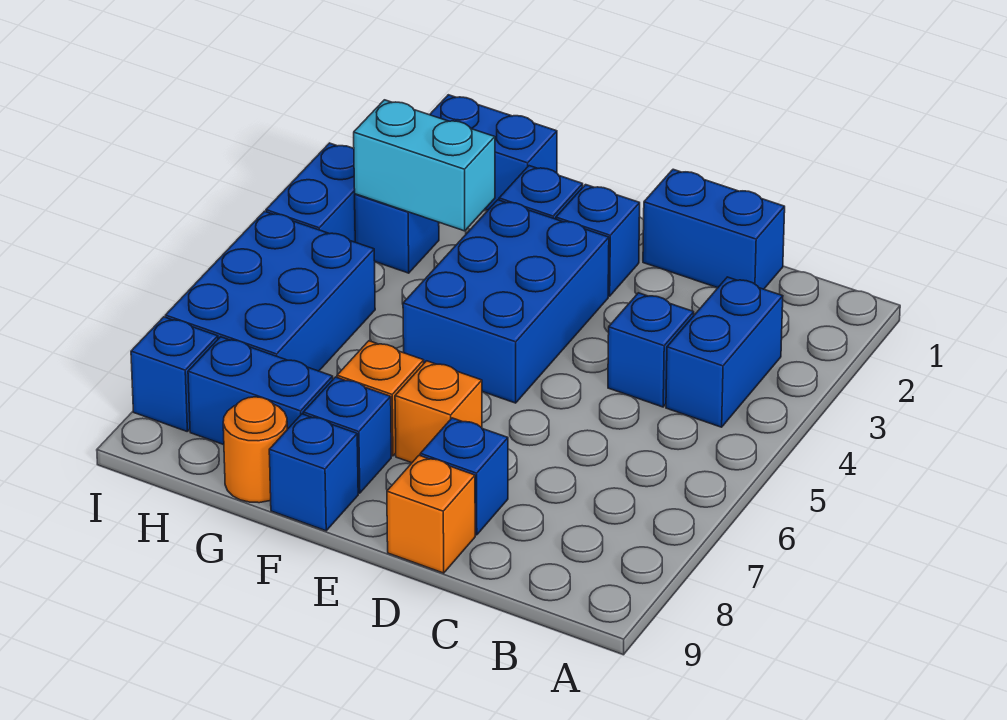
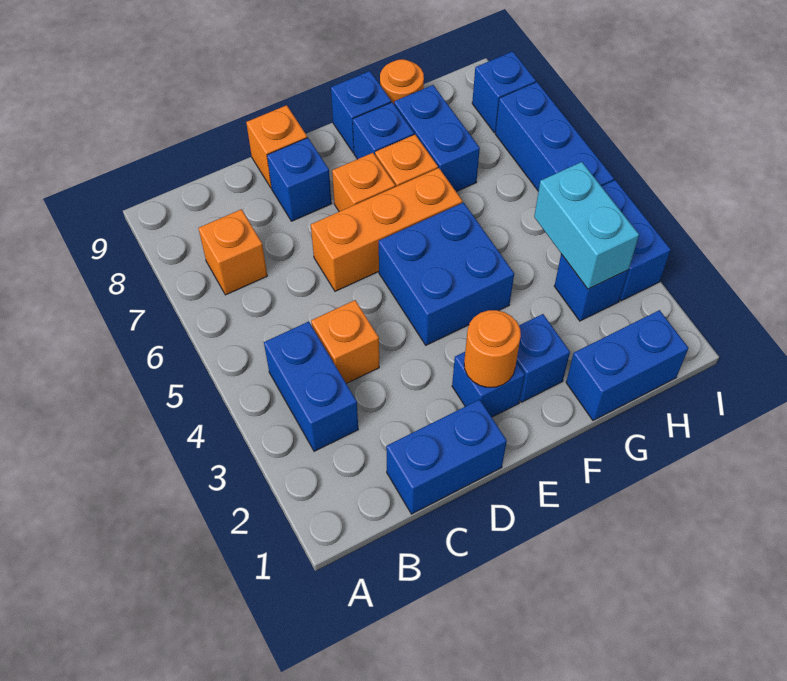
none -> orange 1x1 brick [199,209,267,295]
blue 1x1 brick [608,293,694,407] -> orange 1x1 brick [311,300,379,384]
none -> orange 1x3 brick [311,168,462,291]
none -> orange 1x1 round brick [464,310,521,387]
blue 2x3 brick [403,200,609,403] -> blue 2x2 brick [379,203,514,345]
cyan 1x2 brick [354,100,495,231] -> cyan 1x2 brick turned to [534,162,639,289]
blue 1x2 brick [188,337,333,445] -> blue 1x2 brick turned to [394,85,480,192]
blue 2x3 brick [165,211,375,371] -> blue 1x3 brick [495,82,614,191]

